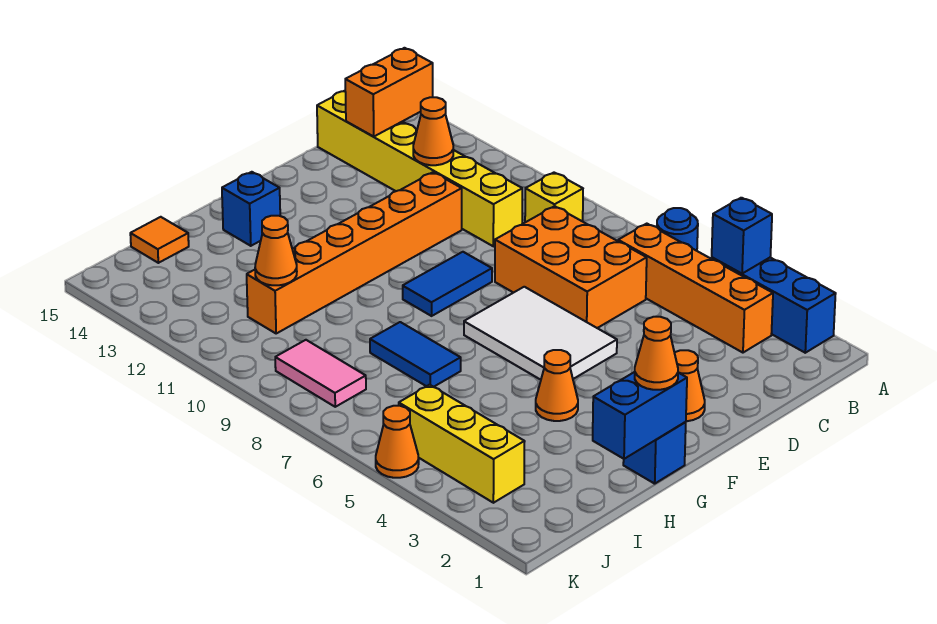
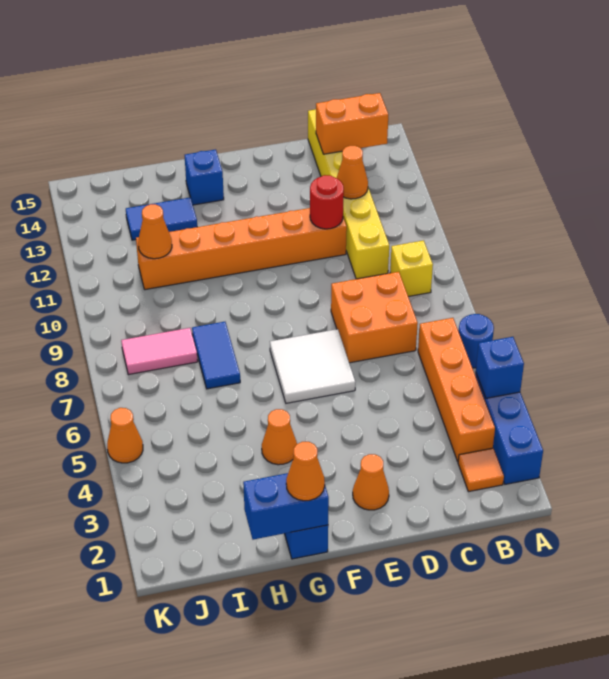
orange 2x3 brick [495,206,647,328] -> orange 2x2 brick [331,272,418,363]
none -> red 1x1 round brick [310,175,344,229]
white 2x3 tile [464,287,617,380] -> white 2x2 tile [270,329,355,403]
blue 1x2 tile [403,252,492,316] -> blue 1x2 tile moved to [126,197,197,240]
orange 1x1 tile [130,217,189,263] -> orange 1x1 tile moved to [458,448,504,492]
yellow 1x3 brick [399,385,525,503] -> none
pink 1x2 tile [275,340,366,407] -> pink 1x2 tile turned to [121,328,198,375]

